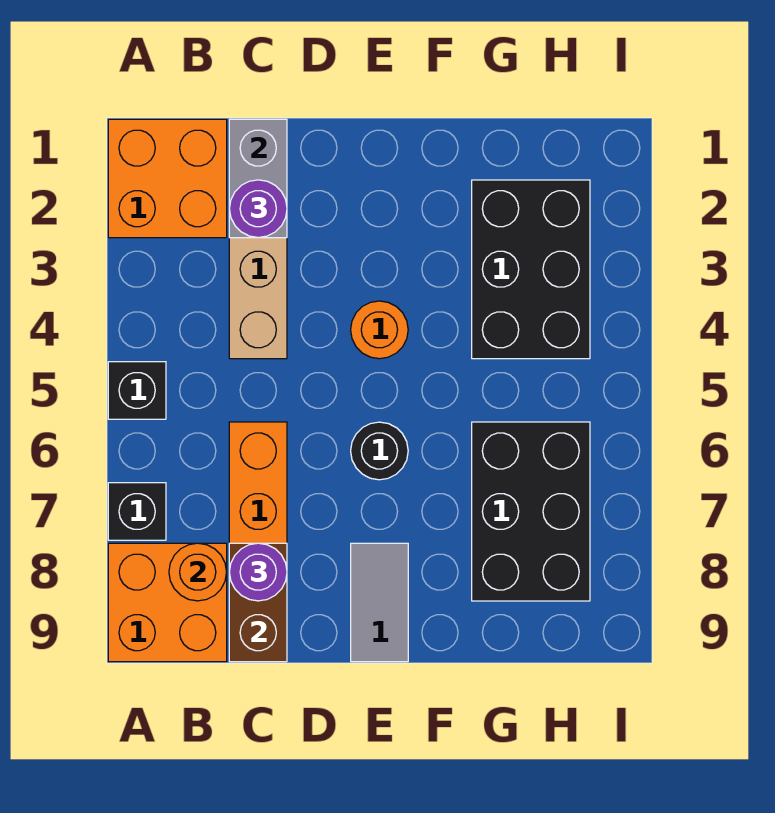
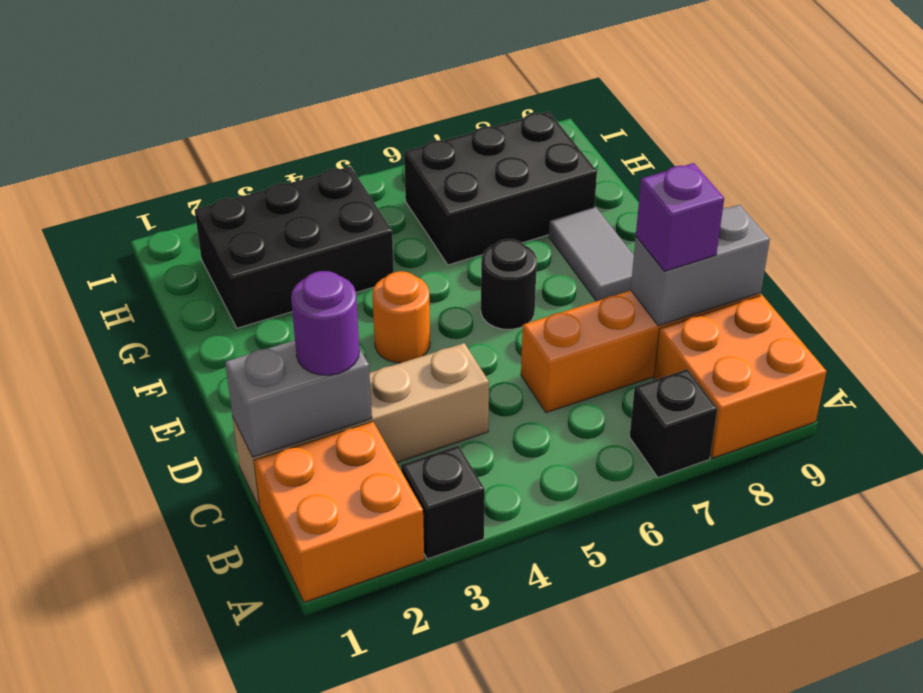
black 1x1 brick [108,362,166,419] -> black 1x1 brick moved to [401,446,485,559]
orange 1x1 round brick [169,543,227,601] -> none
brown 1x2 brick [229,543,287,662] -> grey 1x2 brick [631,205,770,326]
purple 1x1 round brick [229,543,287,601] -> purple 1x1 brick [636,163,724,271]
grey 1x2 tile [351,543,408,662] -> grey 1x2 tile turned to [549,207,634,301]

